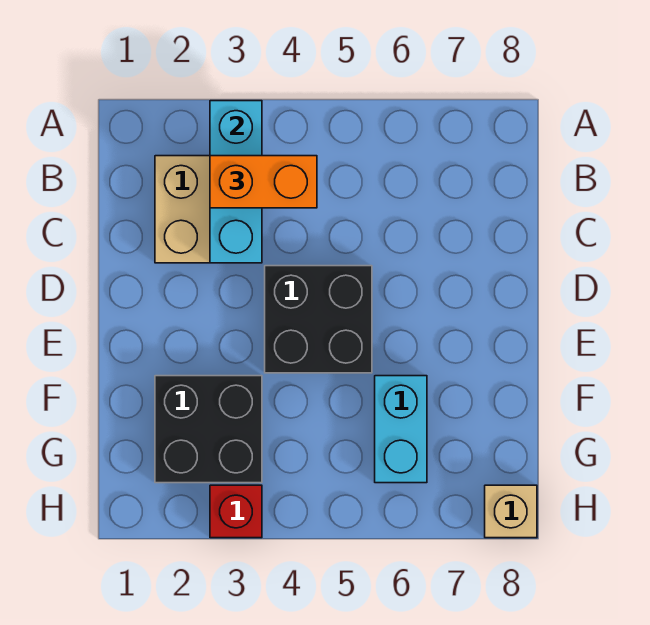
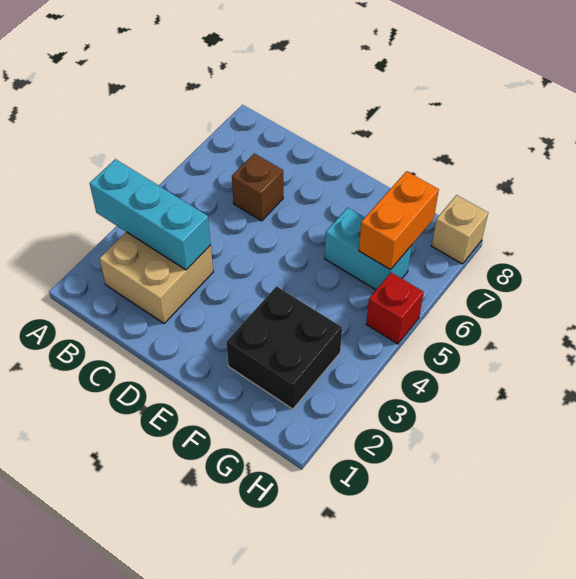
orange 1x2 brick [210,156,317,208] -> orange 1x2 brick moved to [359,171,439,270]
none -> brown 1x1 brick [232,153,283,221]
black 2x2 brick [265,266,372,373] -> none
red 1x1 brick [210,485,262,538] -> red 1x1 brick moved to [366,273,424,344]

